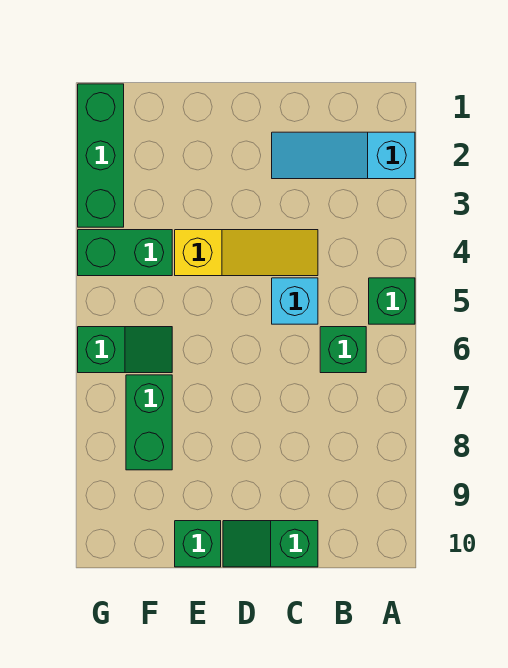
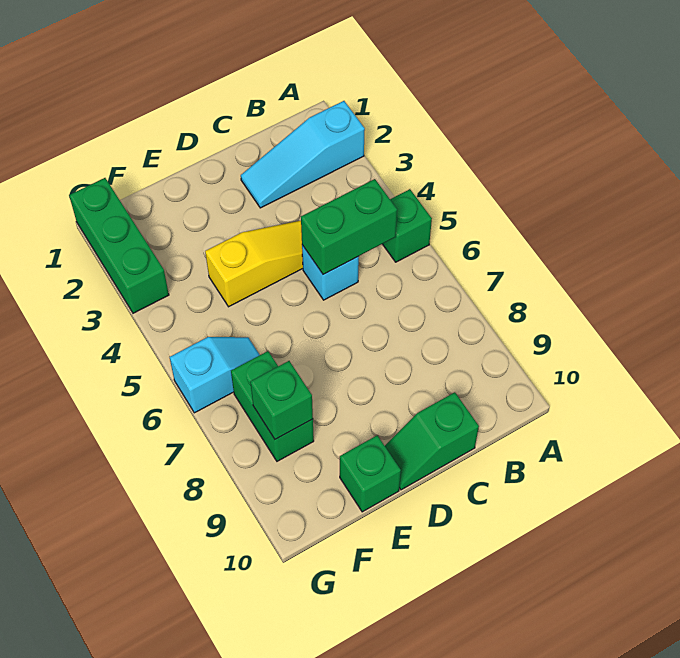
green 1x1 brick [320,327,366,373] -> green 1x1 brick moved to [250,361,313,439]
green 1x2 brick [78,230,172,276] -> green 1x2 brick moved to [301,179,397,275]
green 1x2 slope [78,327,172,373] -> cyan 1x2 slope [170,337,259,413]

